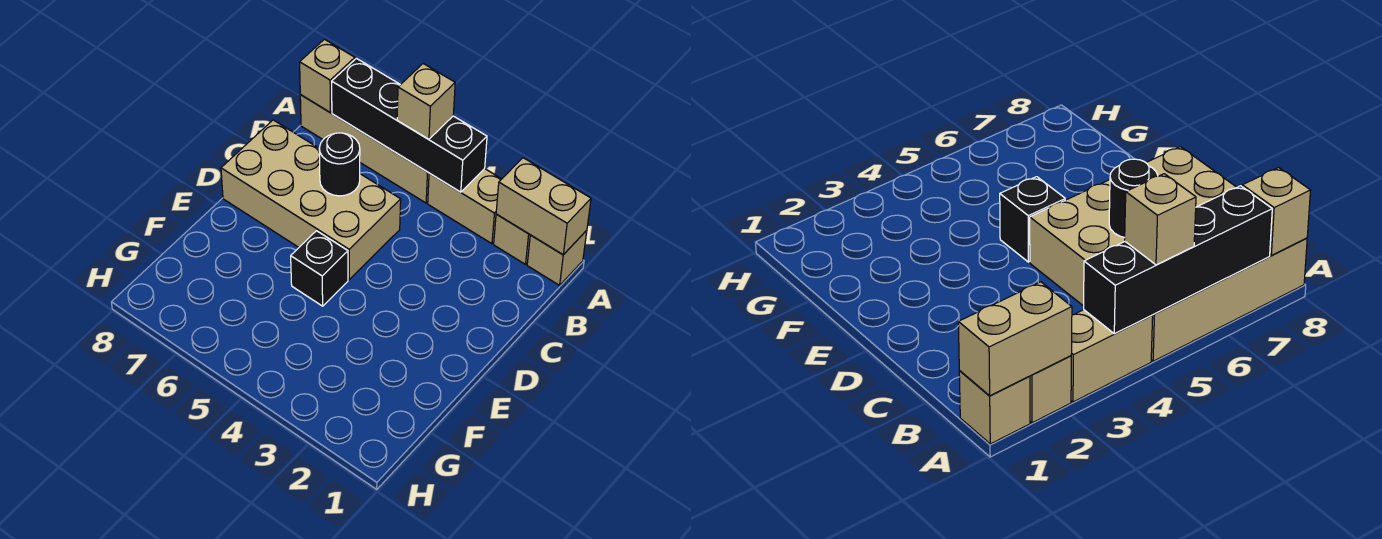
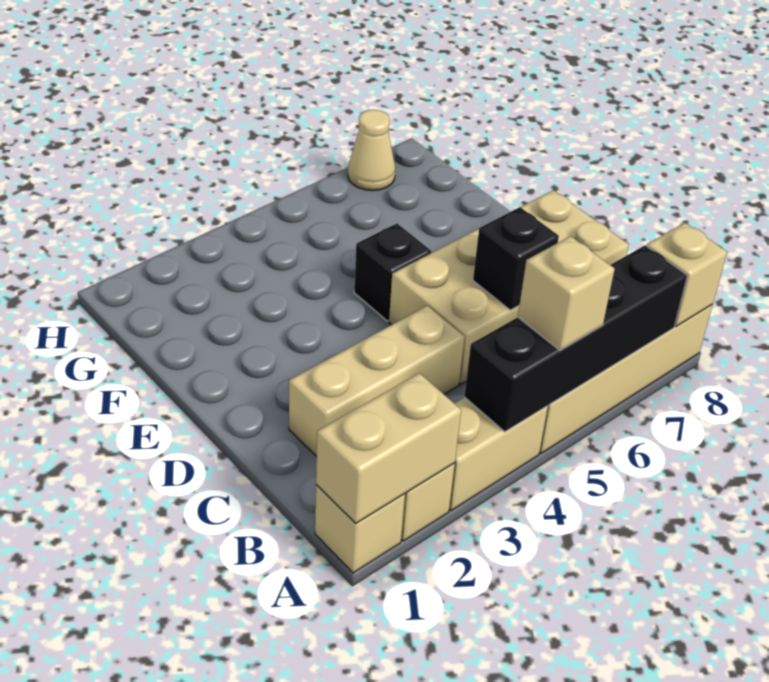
none -> tan 1x3 brick [289,306,465,457]
black 1x1 round brick [319,133,360,196] -> black 1x1 brick [473,207,559,310]
none -> tan 1x1 cone [348,110,395,191]

